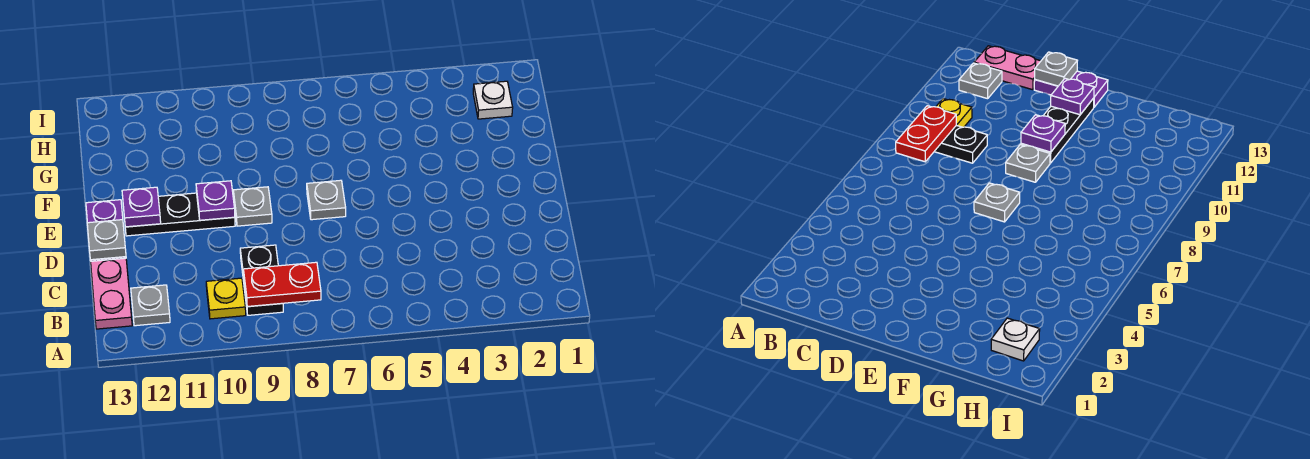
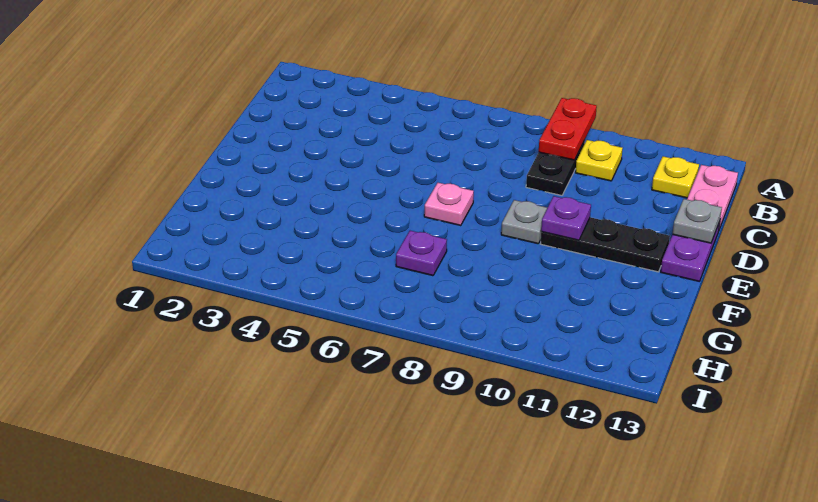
red 1x2 plate [244,262,321,307] -> red 1x2 plate turned to [539,98,597,160]
grey 1x1 plate [131,285,170,326] -> yellow 1x1 plate [652,156,699,198]
grey 1x1 plate [307,180,346,220] -> pink 1x1 plate [424,183,474,226]
purple 1x1 plate [122,187,161,227] -> purple 1x1 plate moved to [396,231,447,276]
white 1x1 plate [473,81,513,119] -> none

